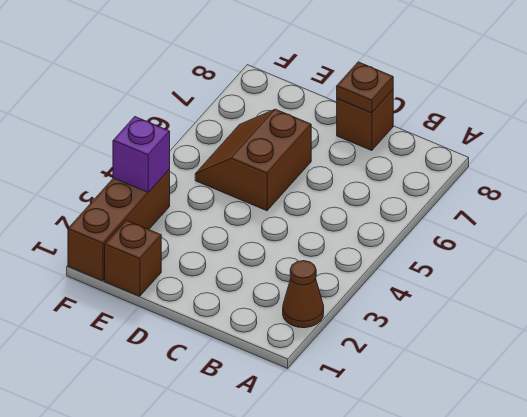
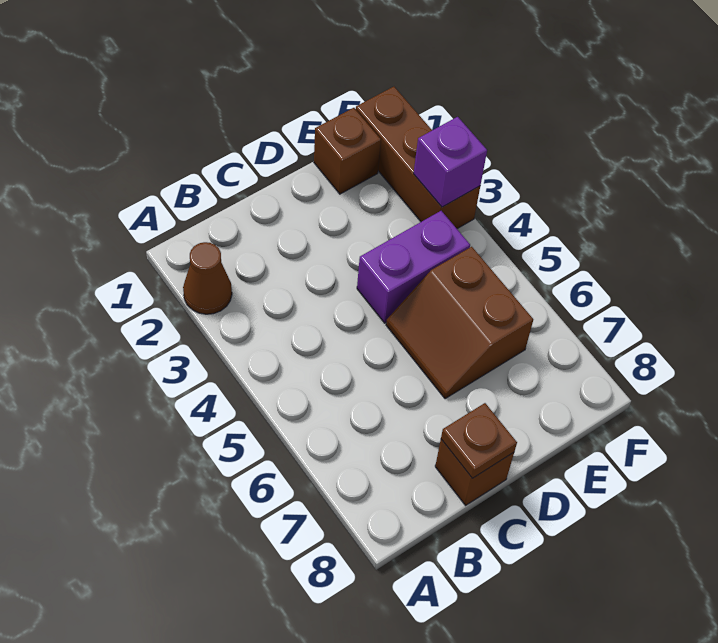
none -> purple 1x2 brick [357,211,470,323]
brown 2x2 slope [195,109,311,211] -> brown 2x2 slope turned to [386,247,533,399]

